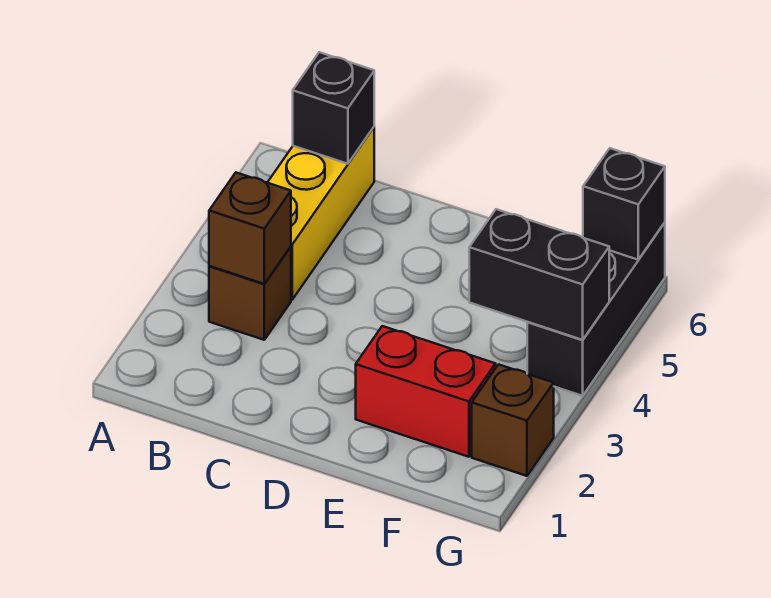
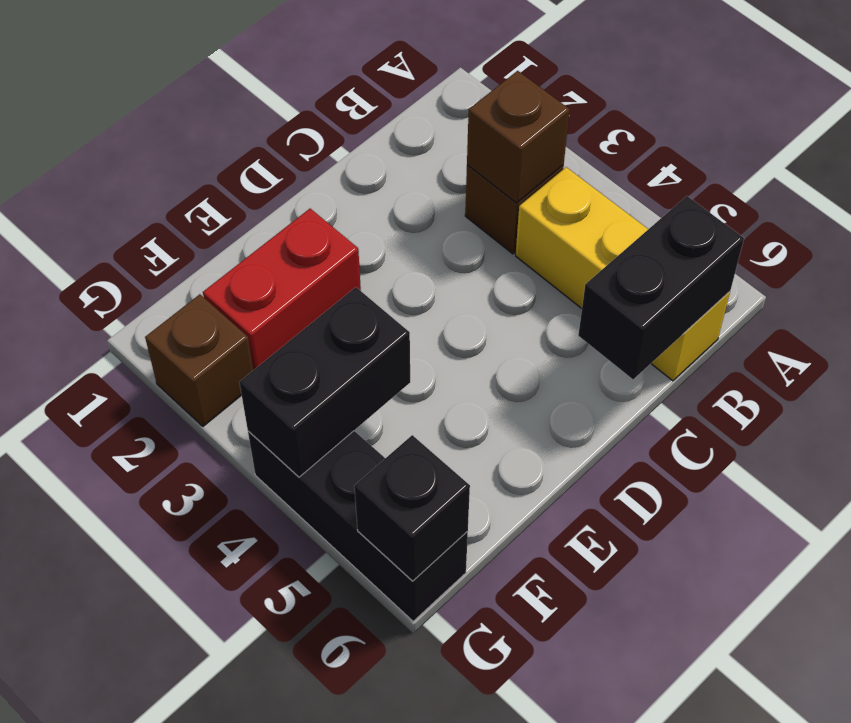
black 1x1 brick [293,52,374,164] -> black 1x2 brick [578,196,744,379]

